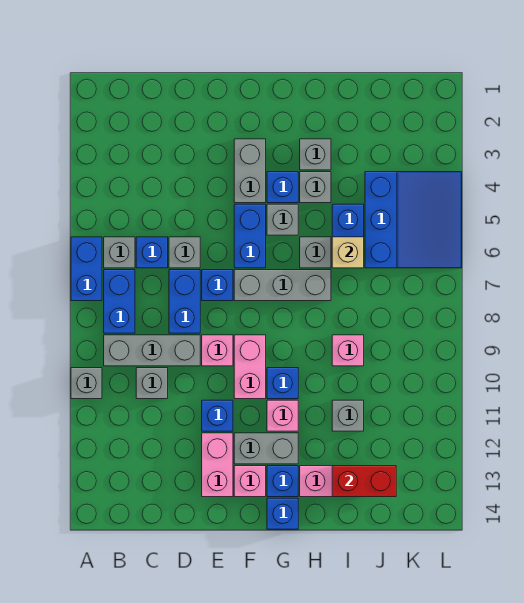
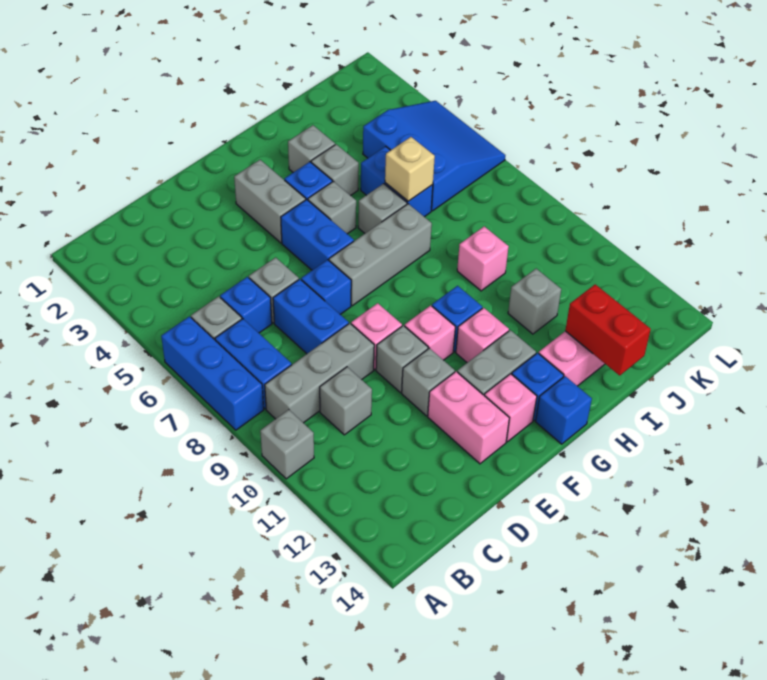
blue 1x2 brick [71,237,102,301] -> blue 1x3 brick [161,316,264,430]
none -> grey 1x1 brick [376,325,428,393]
blue 1x1 brick [202,400,233,431] -> grey 1x1 brick [402,348,455,416]
pink 1x2 brick [234,335,266,399] -> pink 1x1 brick [405,305,455,360]
red 1x2 brick [332,466,396,497] -> red 1x2 brick turned to [565,284,651,375]

